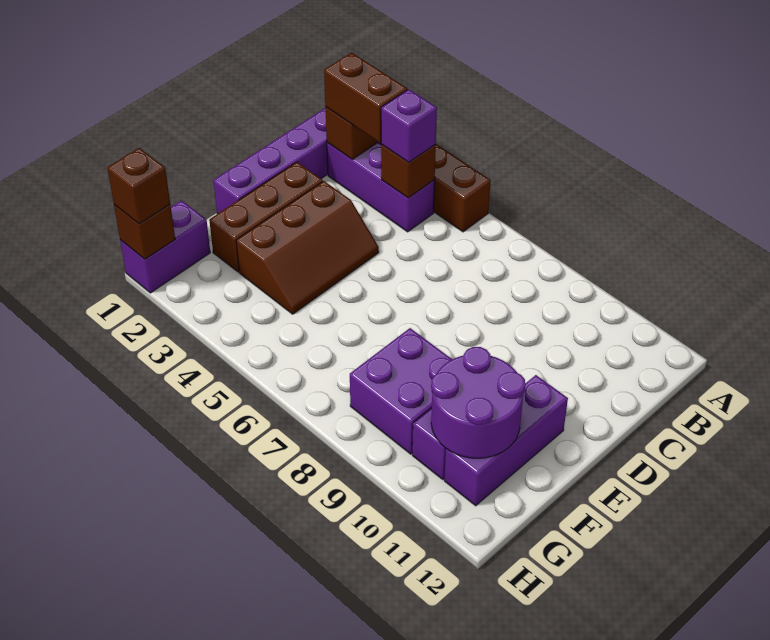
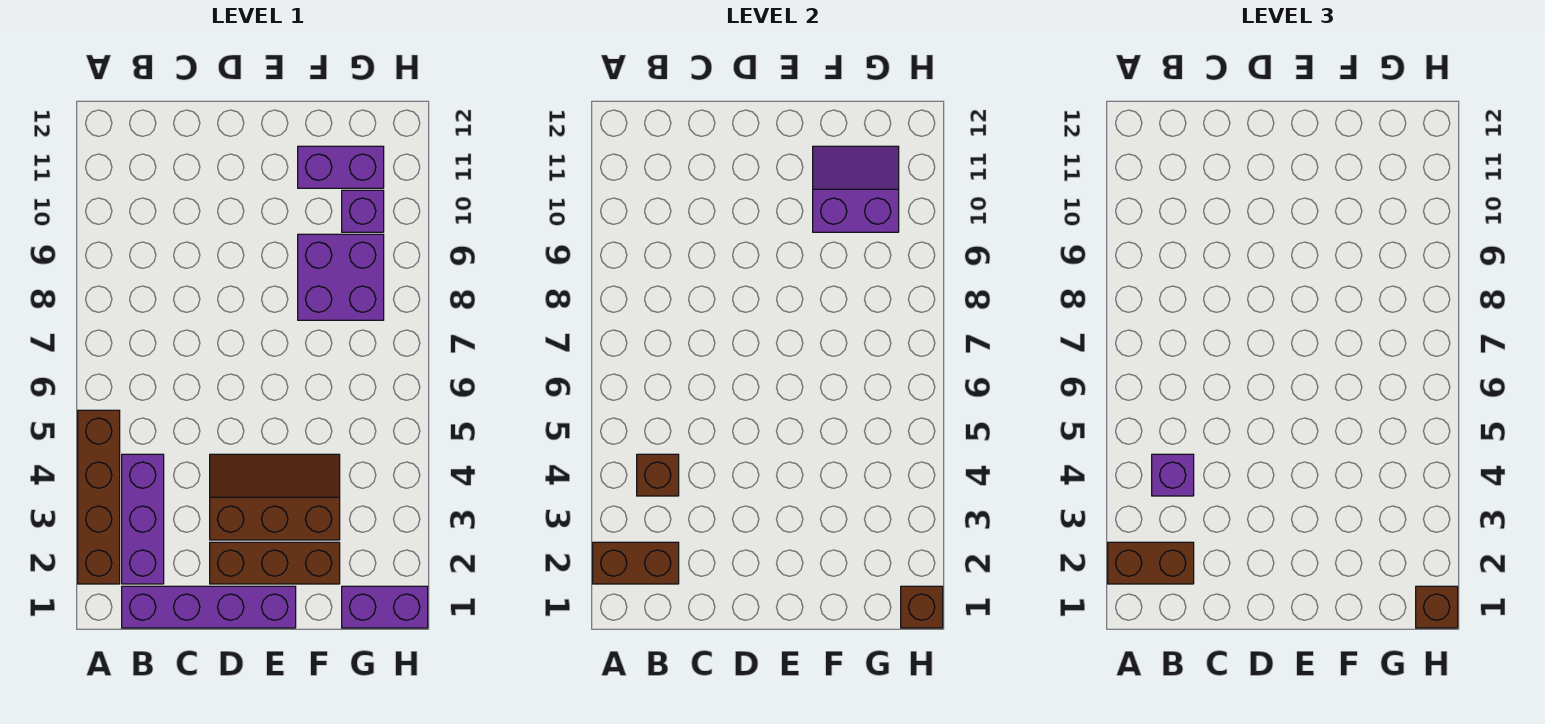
brown 1x2 brick [324,52,407,143] -> brown 1x2 brick turned to [1108,542,1194,584]
purple 1x3 brick [444,375,568,506] -> purple 1x2 brick [298,146,384,188]
purple 2x2 round brick [431,347,525,458] -> purple 2x2 slope [813,146,899,232]

